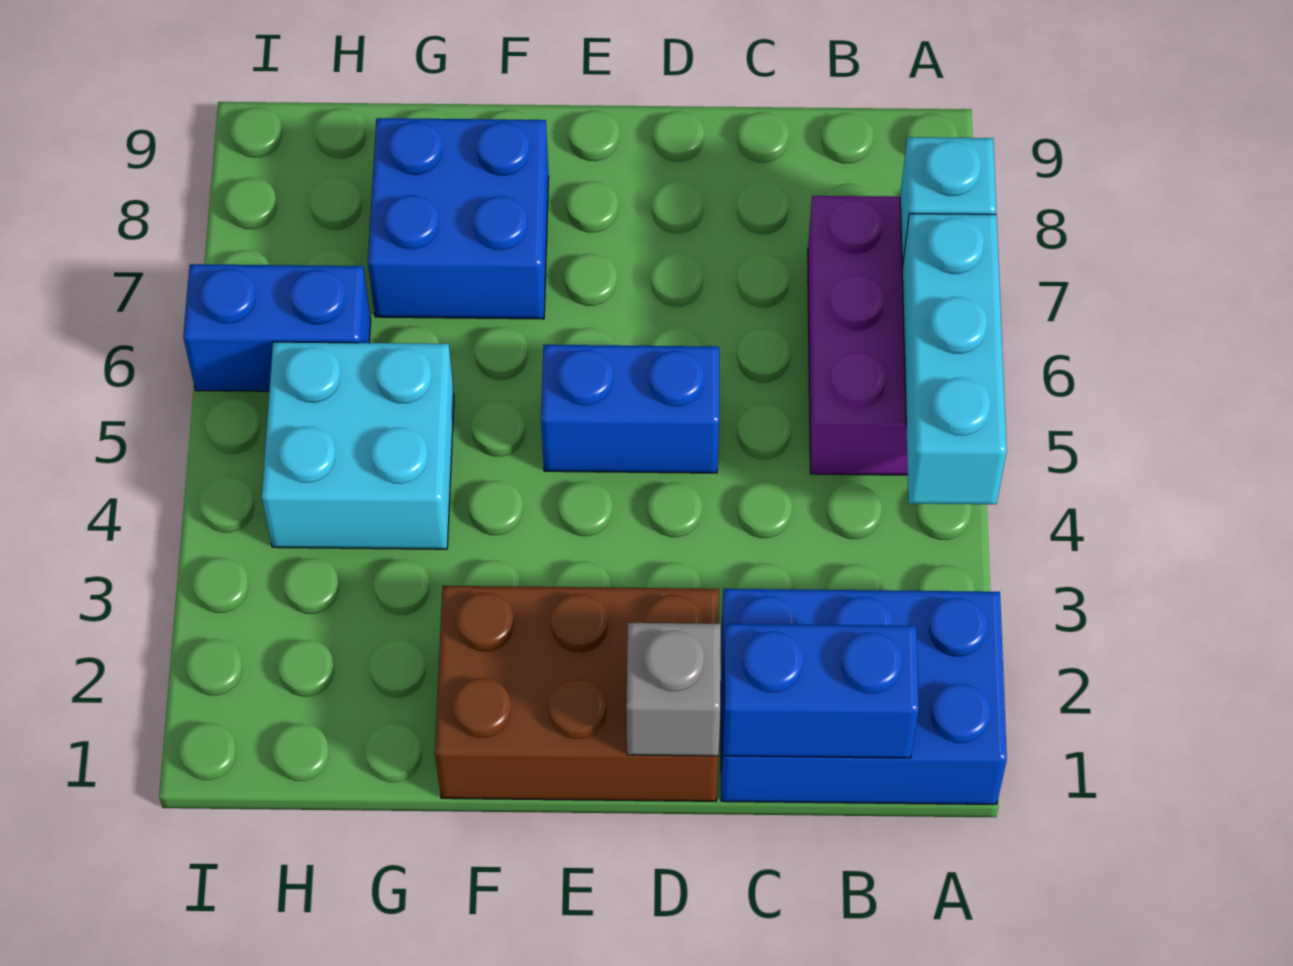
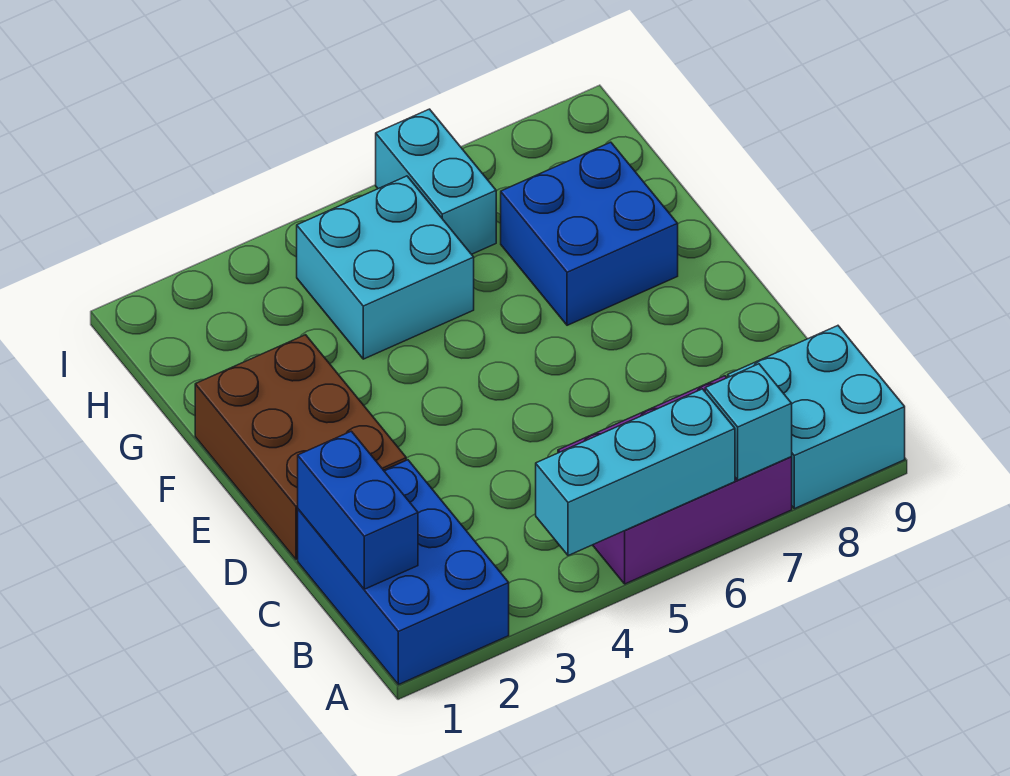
none -> cyan 2x2 brick [728,326,905,509]
grey 1x1 brick [626,623,721,756] -> none
blue 1x2 brick [541,345,719,473] -> none
blue 1x2 brick [183,264,371,391] -> cyan 1x2 brick [376,109,496,254]

